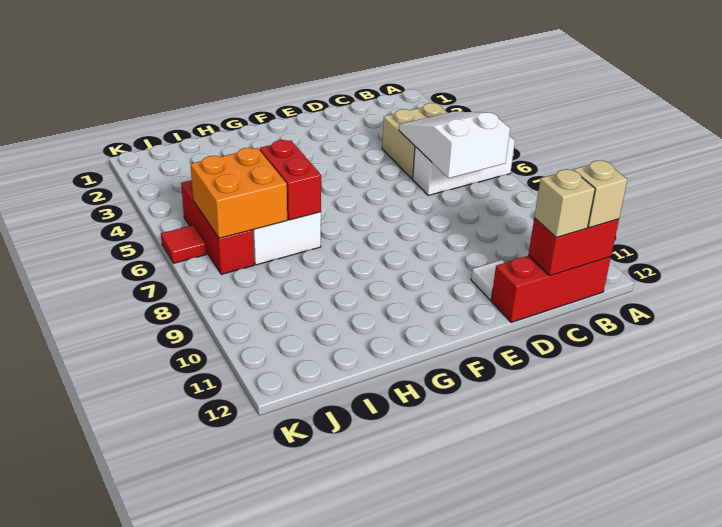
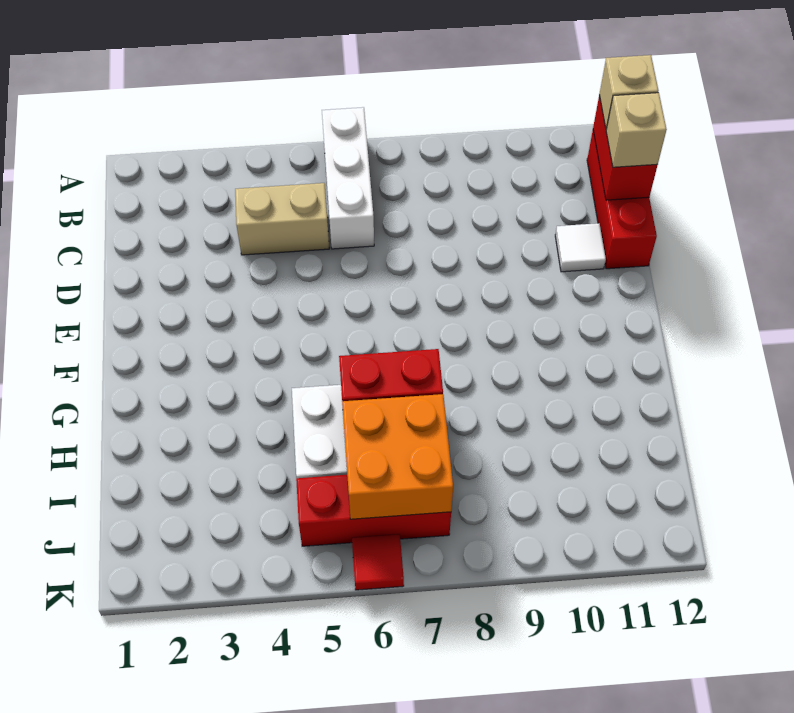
tan 2x2 brick [382,103,447,179] -> tan 1x2 brick [235,183,329,255]
white 2x3 slope [399,112,510,178] -> none

